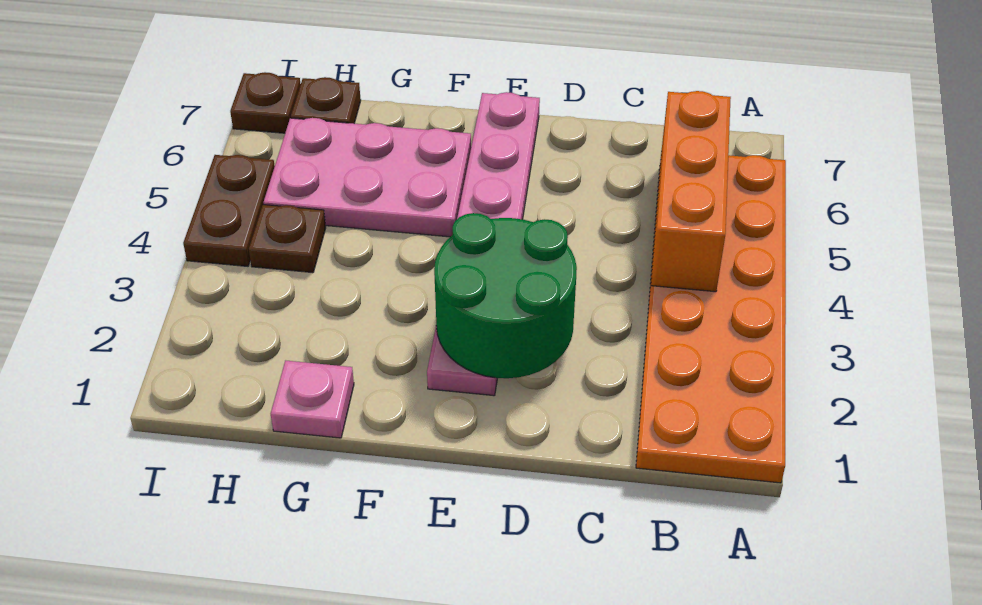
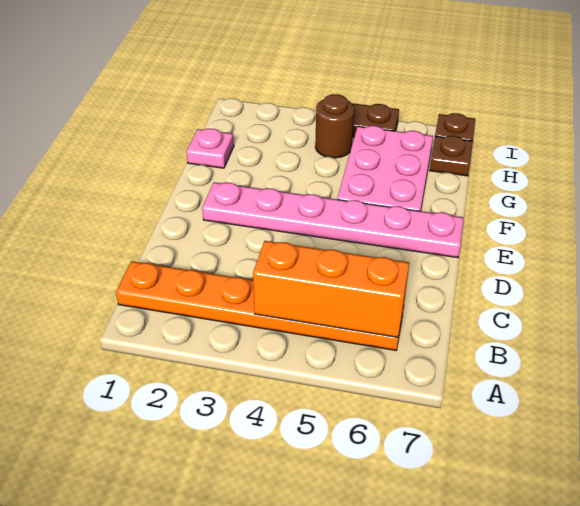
orange 2x6 plate [636,155,786,483] -> orange 1x6 plate [116,261,403,350]
green 2x2 round brick [434,213,577,378] -> none
brown 1x1 plate [249,205,326,273] -> brown 1x1 round brick [315,94,354,158]

